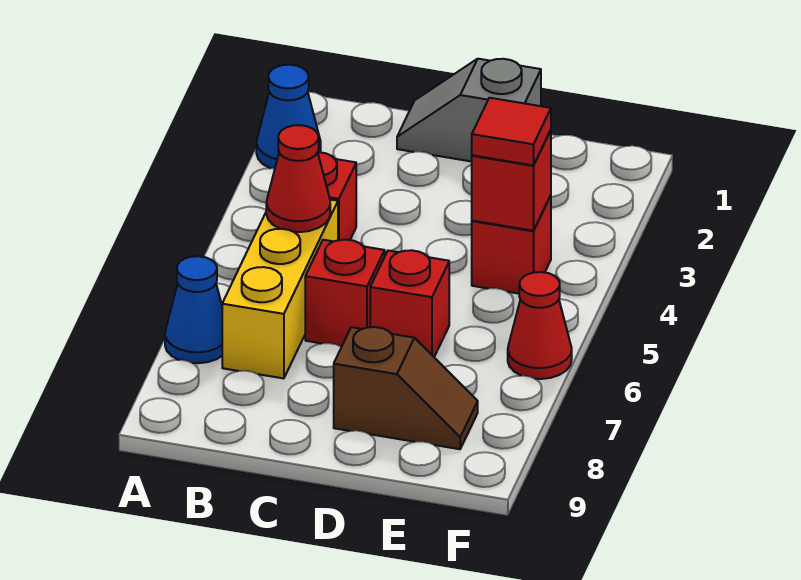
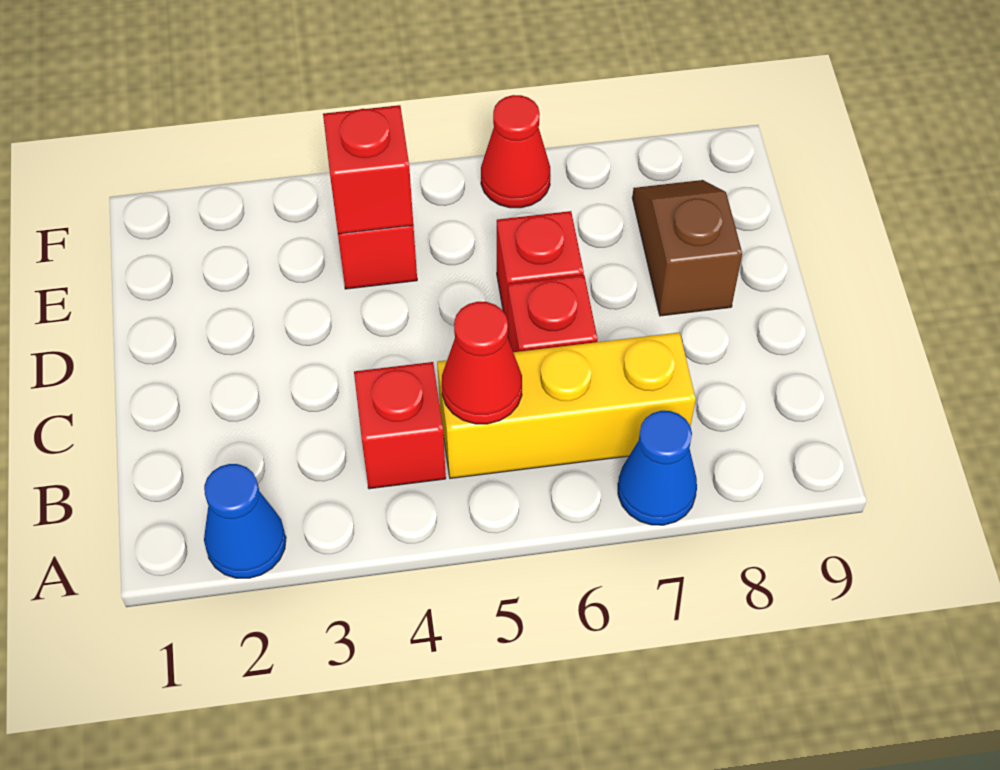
grey 1x2 slope [397,59,541,162] -> none
red 1x1 tile [472,98,551,165] -> none

